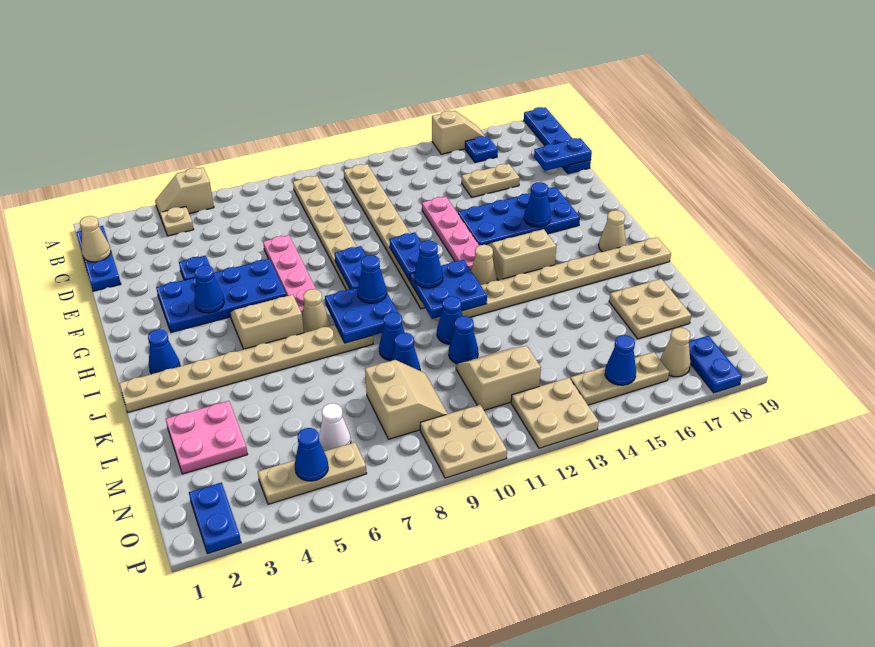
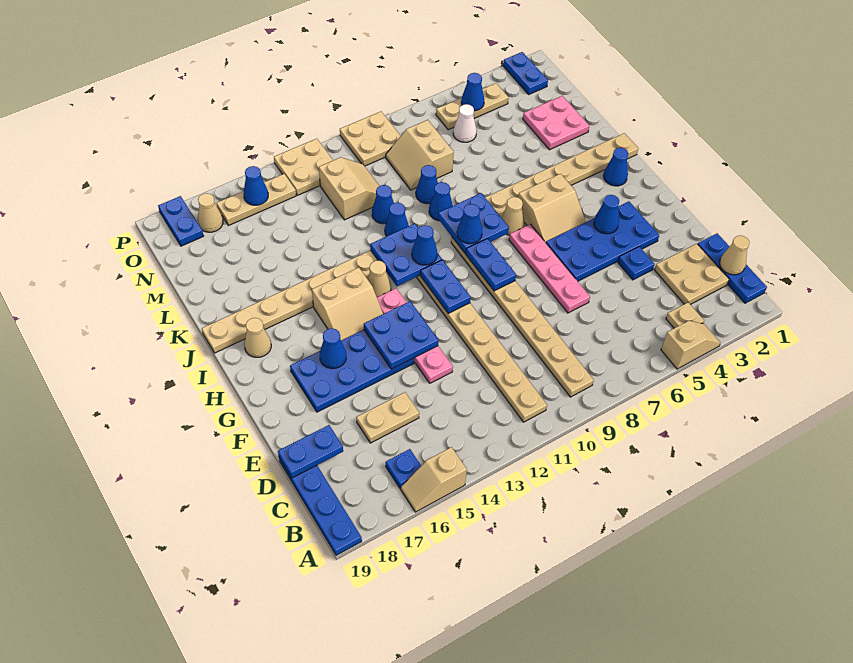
none -> blue 2x2 plate [364,301,438,369]
tan 2x2 plate [609,279,691,339] -> tan 2x2 plate moved to [655,244,729,305]
tan 2x2 slope [456,346,541,410] -> tan 2x2 slope turned to [319,157,379,220]

